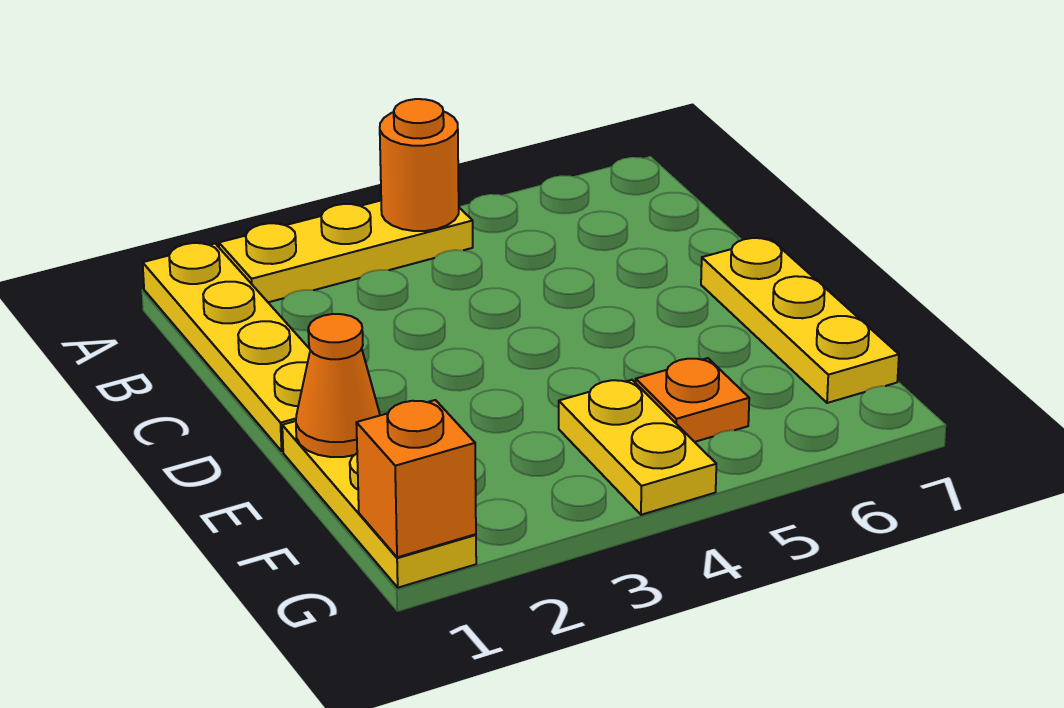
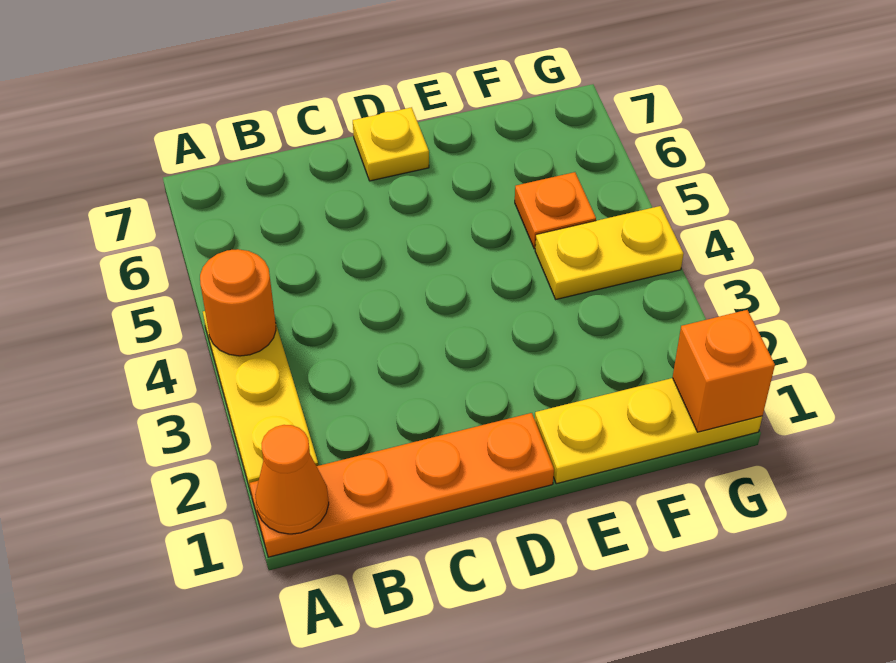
yellow 1x4 plate [143,243,310,451] -> orange 1x4 plate [250,413,554,557]
yellow 1x3 plate [701,238,899,403] -> yellow 1x1 plate [353,107,429,181]
orange 1x1 cone [296,314,380,457] -> orange 1x1 cone moved to [255,425,329,534]

